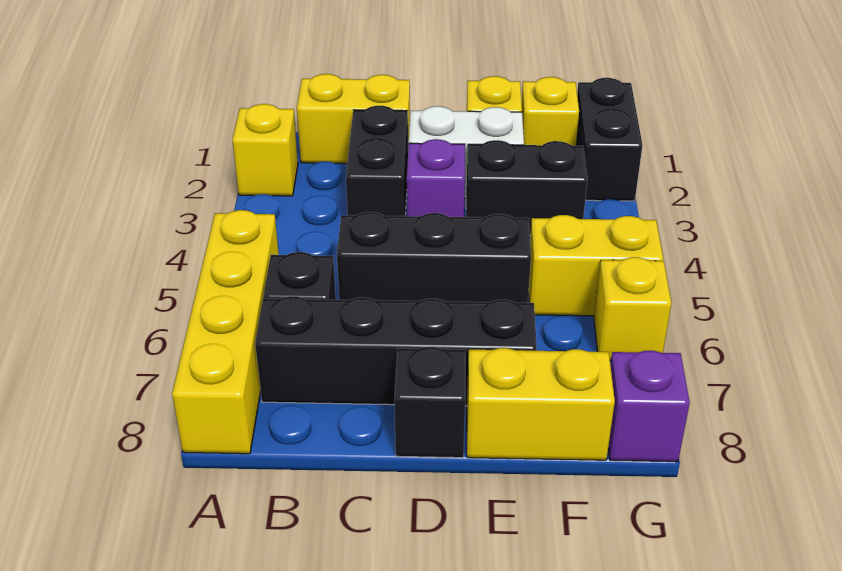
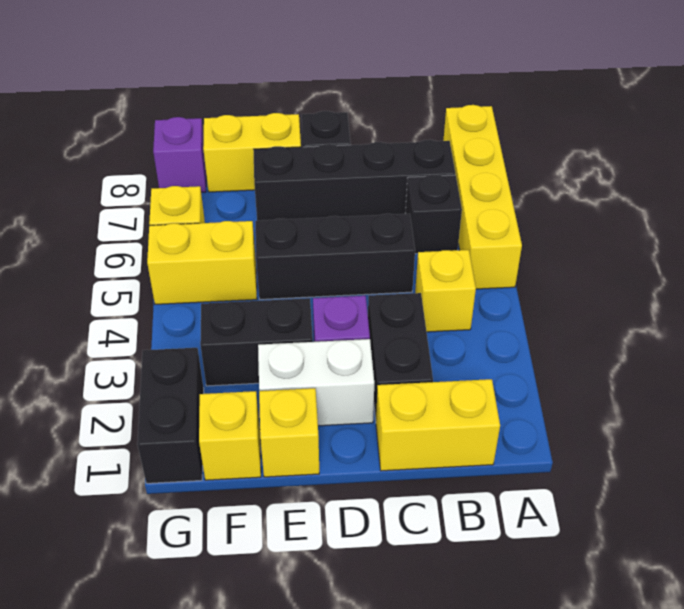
yellow 1x1 brick [232,104,298,196] -> yellow 1x1 brick moved to [415,250,476,332]

